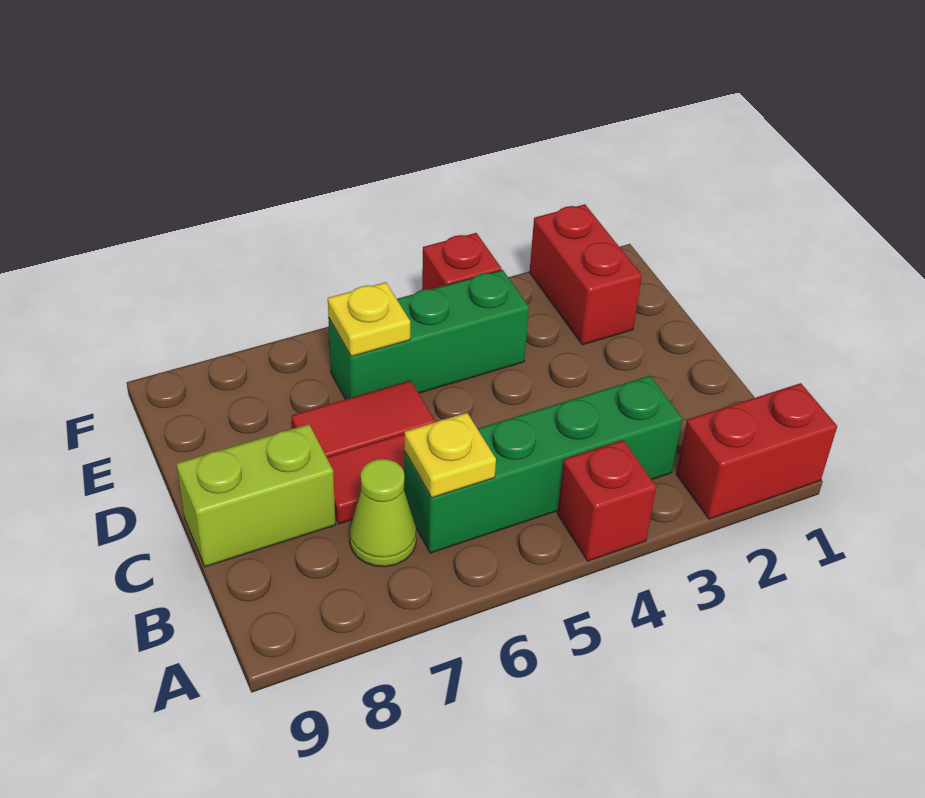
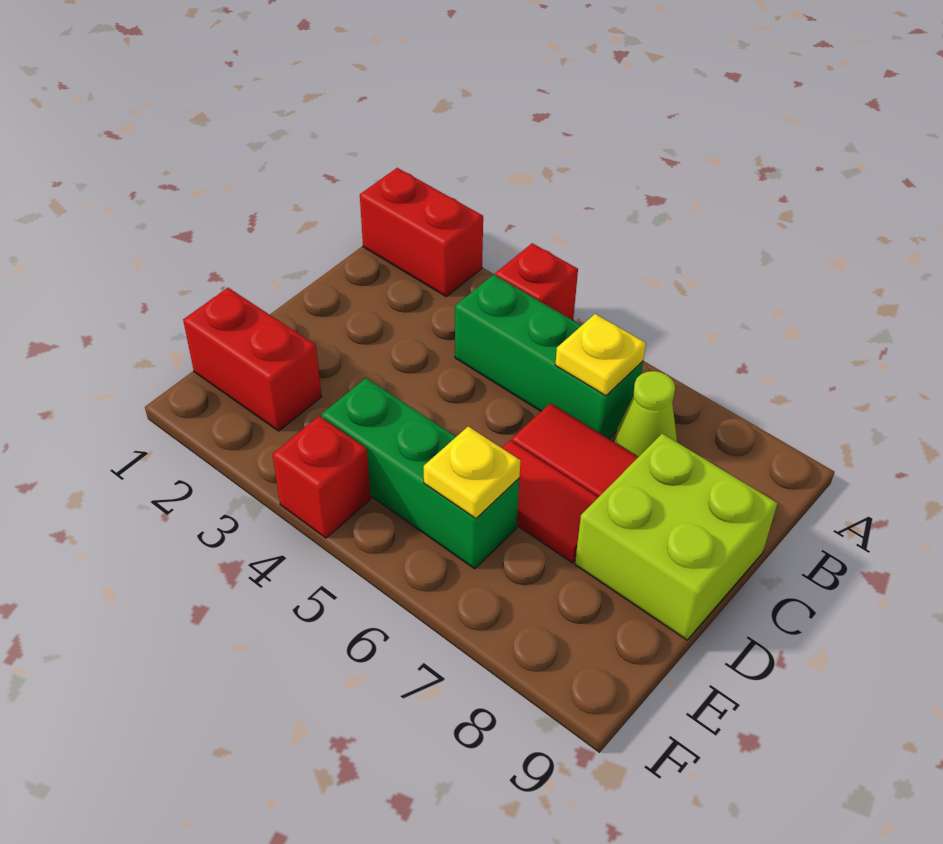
green 1x4 brick [404,376,683,553] -> green 1x3 brick [455,275,643,439]
lime 1x2 brick [176,424,336,567] -> lime 2x2 brick [575,434,777,640]
red 1x2 brick [530,204,642,345] -> red 1x2 brick turned to [183,288,321,431]

